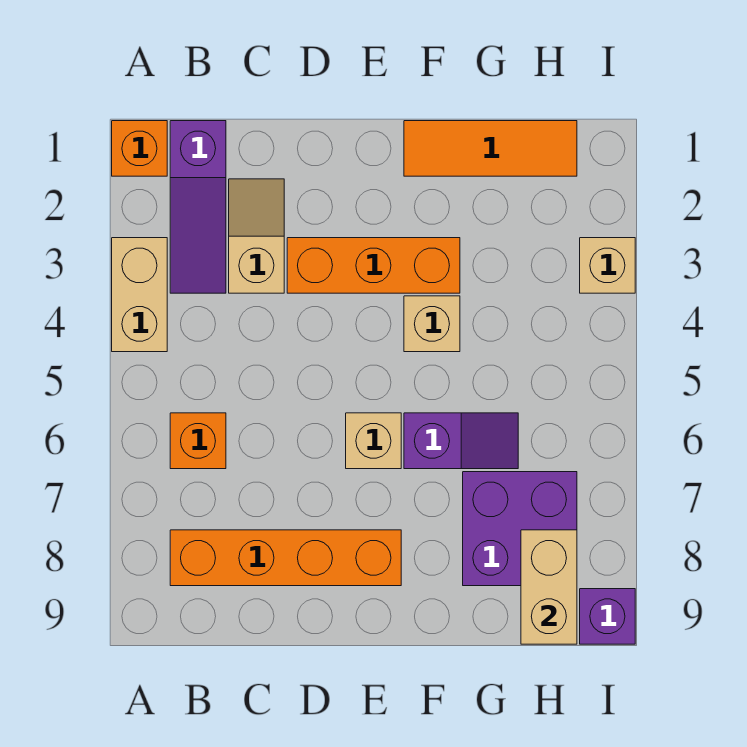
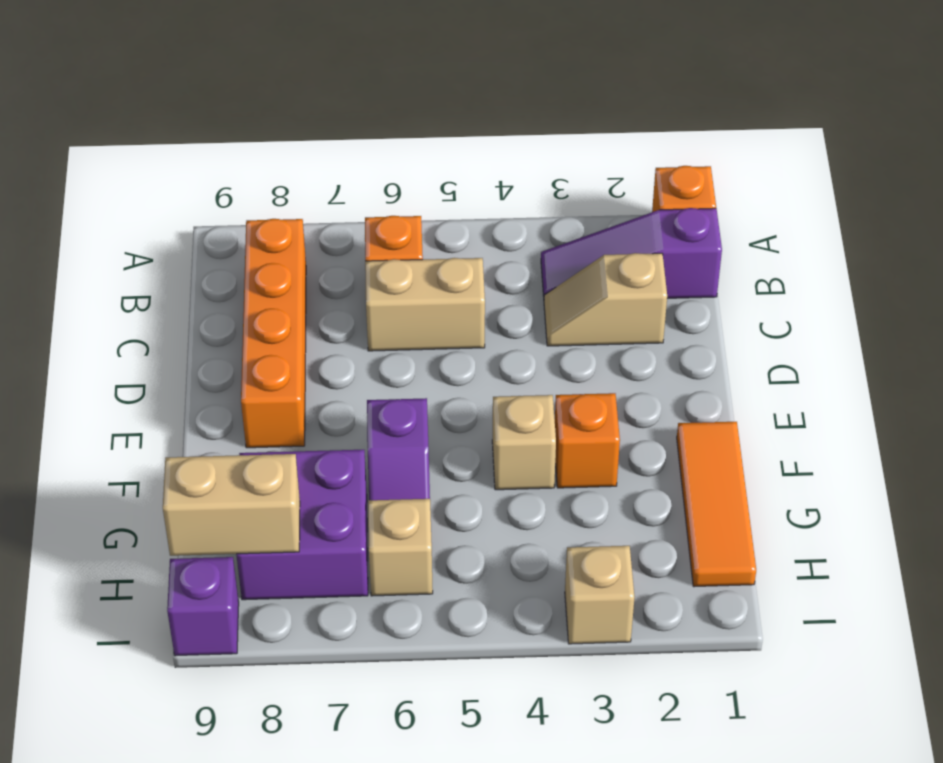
tan 1x2 brick [112,238,167,352] -> tan 1x2 brick moved to [365,258,485,351]
tan 1x2 slope [229,179,284,293] -> tan 1x2 slope turned to [544,253,667,346]
orange 1x3 brick [287,238,460,293] -> orange 1x1 brick [555,393,620,488]
tan 1x1 brick [346,413,401,469] -> tan 1x1 brick moved to [368,499,433,596]

